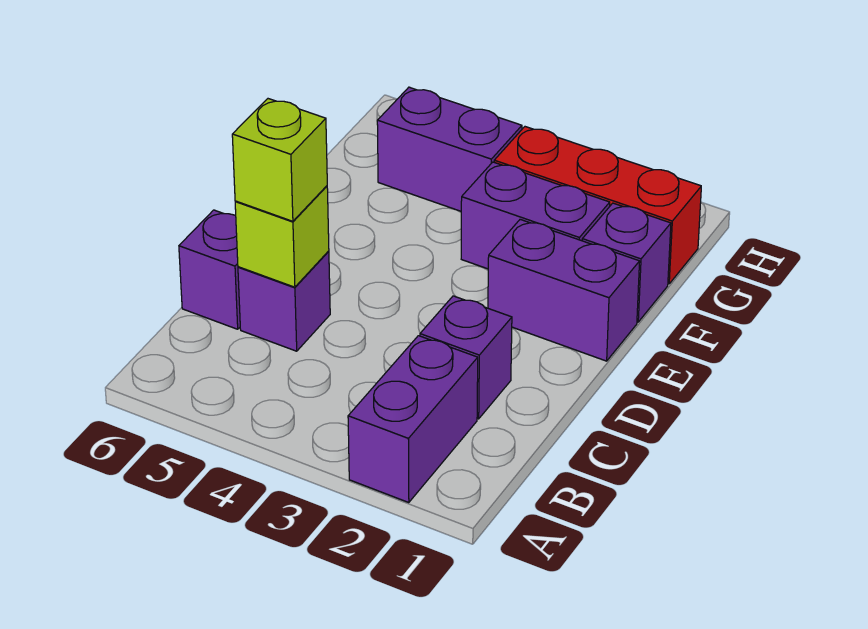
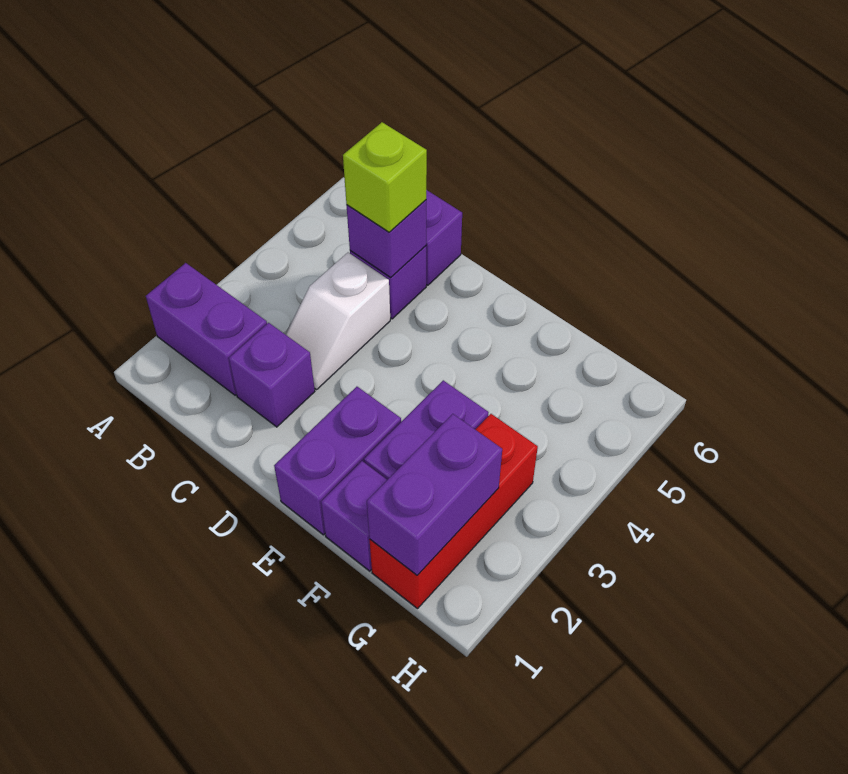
none -> white 1x2 slope [286,253,390,389]
lime 1x1 brick [235,186,329,287] -> purple 1x1 brick [347,200,426,278]
purple 1x2 brick [377,87,522,211] -> purple 1x2 brick moved to [367,414,502,575]

